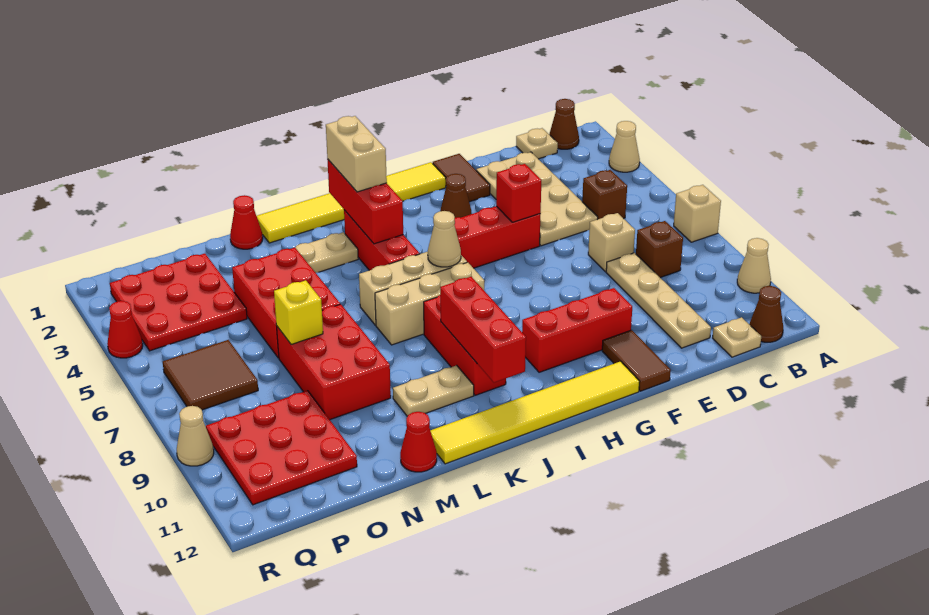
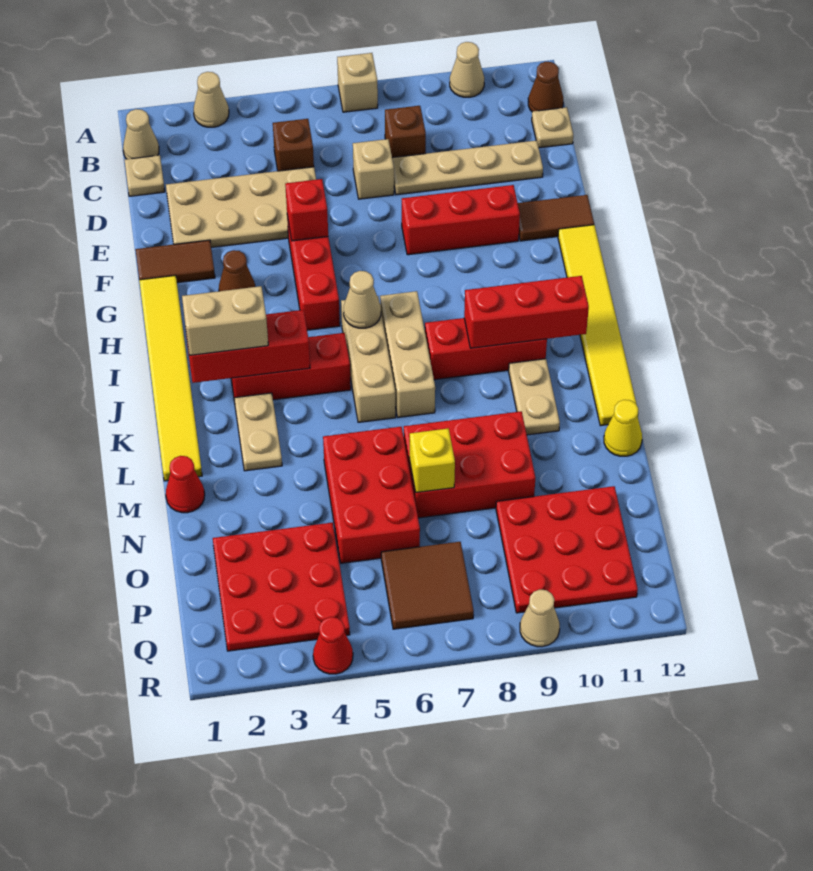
brown 1x1 cone [549,99,579,149] -> tan 1x1 cone [123,109,159,159]
red 1x3 brick [522,288,632,372] -> red 1x3 brick turned to [402,185,520,255]
red 2x3 brick [232,248,340,358] -> red 2x3 brick turned to [323,427,420,563]
red 1x1 cone [400,412,437,472] -> yellow 1x1 cone [604,400,642,456]

